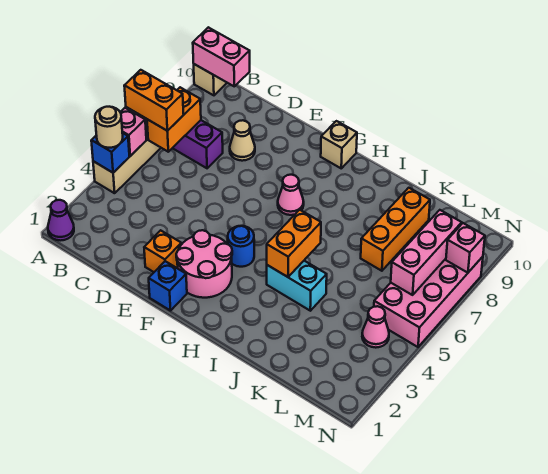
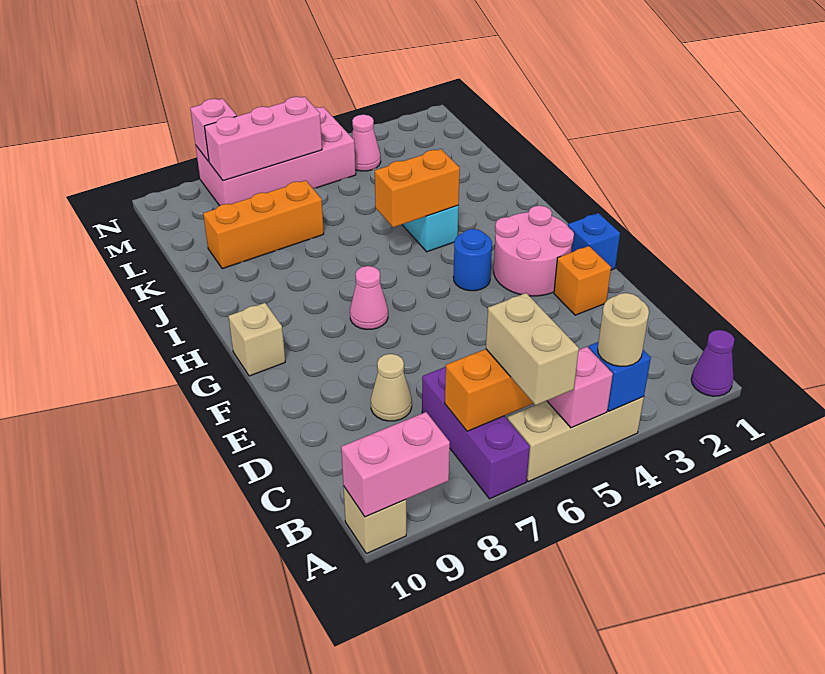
orange 1x2 brick [124,70,184,131] -> tan 1x2 brick [486,293,579,405]
pink 1x2 brick [193,27,250,86] -> pink 1x2 brick turned to [341,412,450,517]

